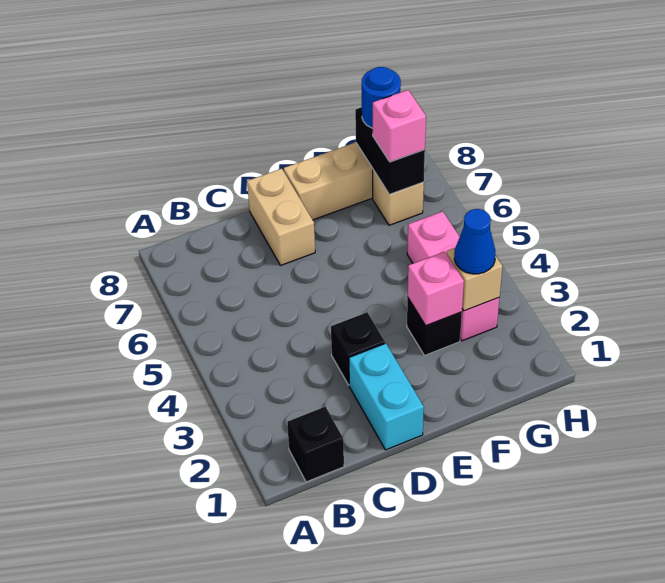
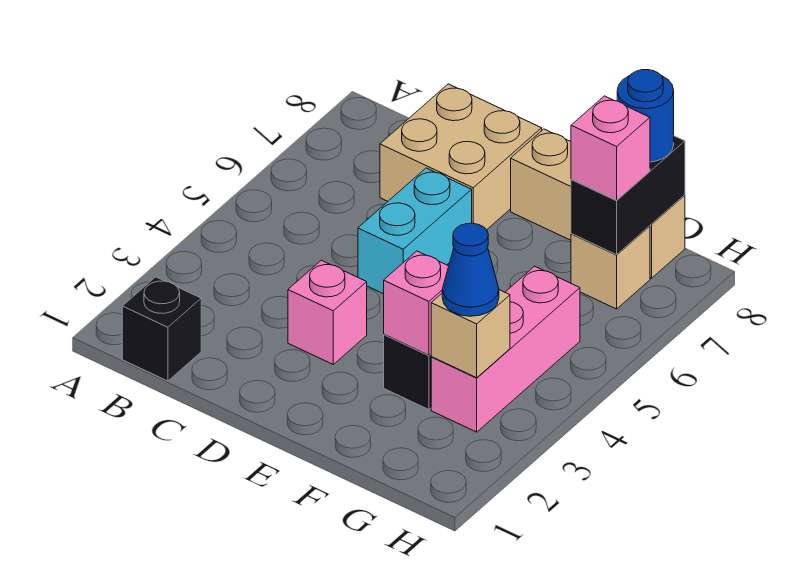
cyan 1x2 brick [349,343,424,450] -> cyan 1x2 brick moved to [358,168,472,294]
black 1x1 brick [331,312,385,385] -> pink 1x1 brick [288,260,367,364]
tan 1x2 brick [247,169,315,266] -> tan 2x2 brick [380,84,542,230]

